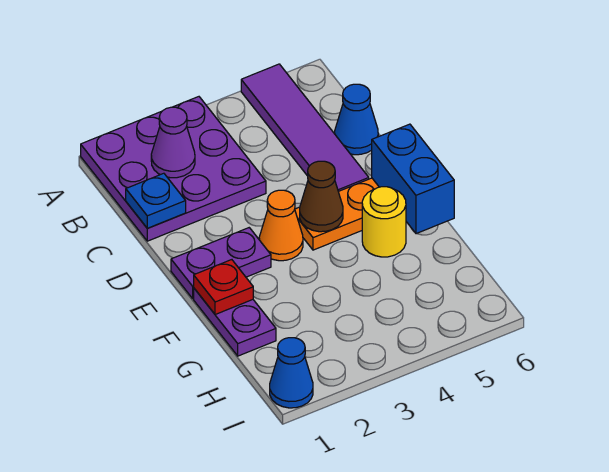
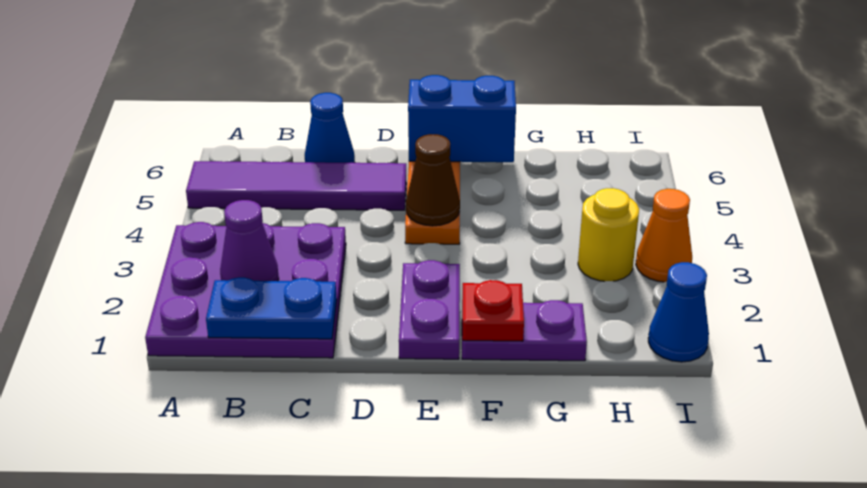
blue 1x1 plate [126,173,186,228] -> blue 1x2 plate [206,277,337,339]
orange 1x1 cone [259,190,303,261] -> orange 1x1 cone moved to [636,189,692,282]
yellow 1x1 round brick [362,187,406,257] -> yellow 1x1 round brick moved to [578,188,639,281]

